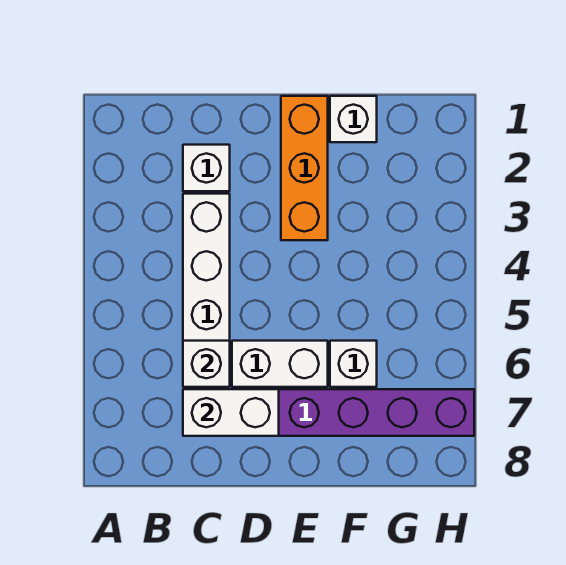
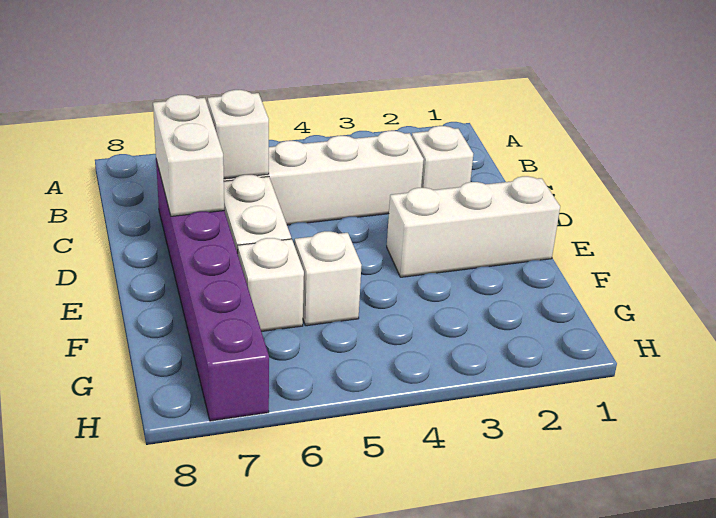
orange 1x3 brick [281,96,328,240] -> white 1x3 brick [387,176,560,277]
white 1x1 brick [330,96,377,142] -> white 1x1 brick moved to [295,231,362,326]

